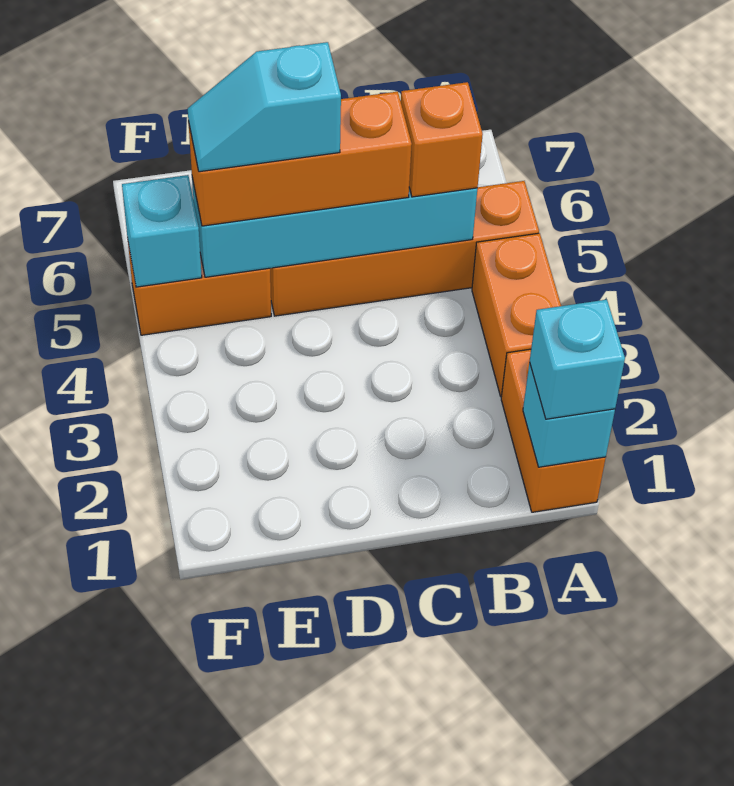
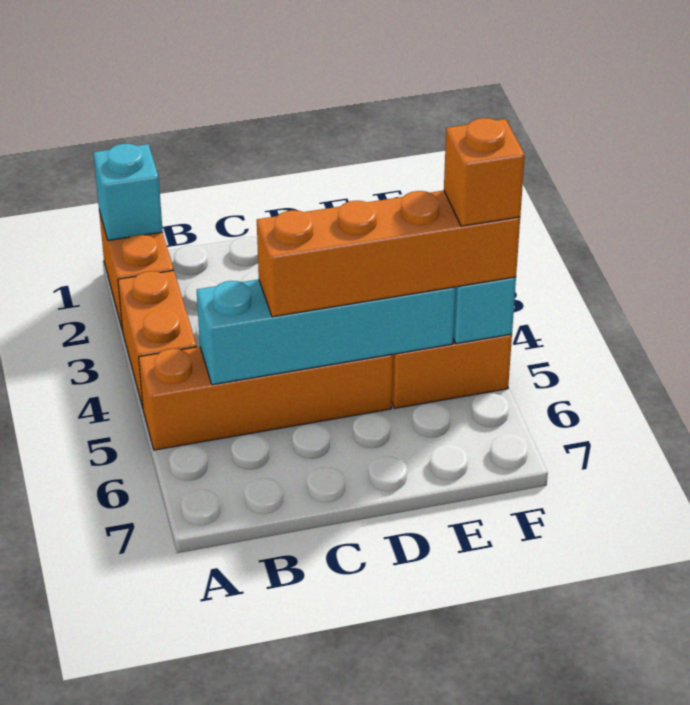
cyan 1x1 brick [530,300,625,419] -> none
orange 1x1 brick [401,82,483,197] -> orange 1x1 brick moved to [444,118,525,226]
orange 1x3 brick [188,92,412,226] -> orange 1x4 brick [257,190,520,317]
cyan 1x2 slope [188,42,341,172] -> none

